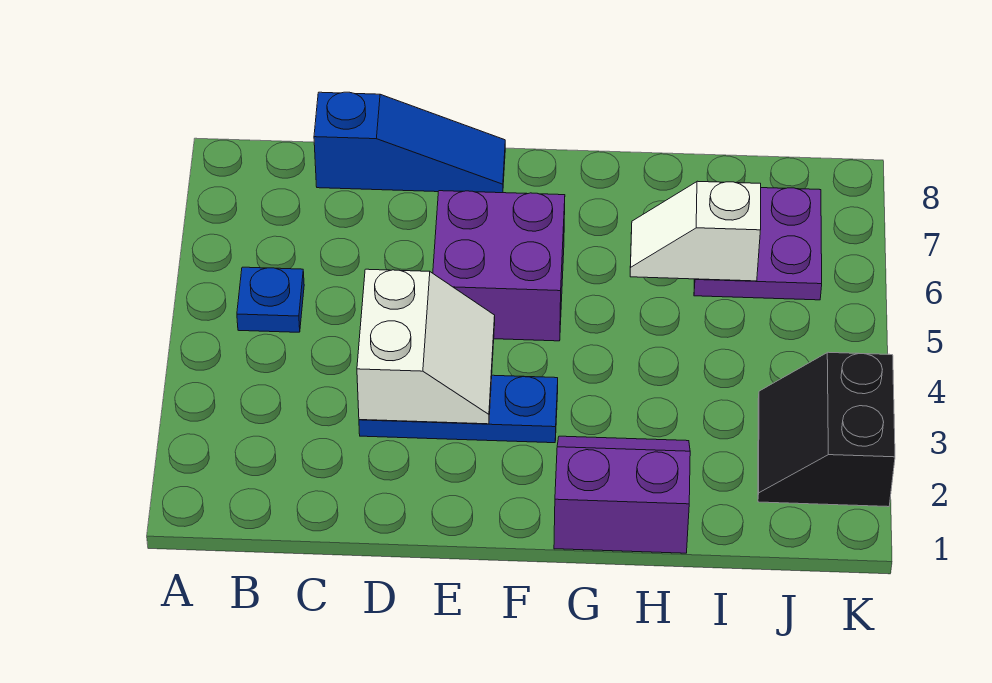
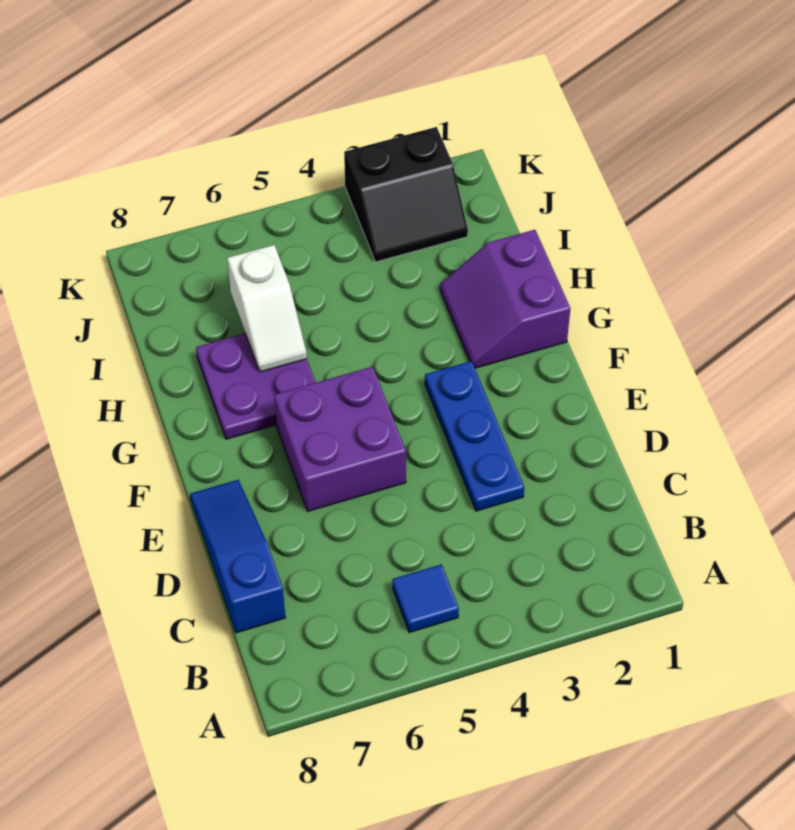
blue 1x1 plate [237,267,304,332] -> blue 1x1 tile [392,564,459,633]
white 2x2 slope [357,269,495,424] -> none
purple 2x2 plate [694,188,822,300] -> purple 2x2 plate moved to [196,333,316,439]

